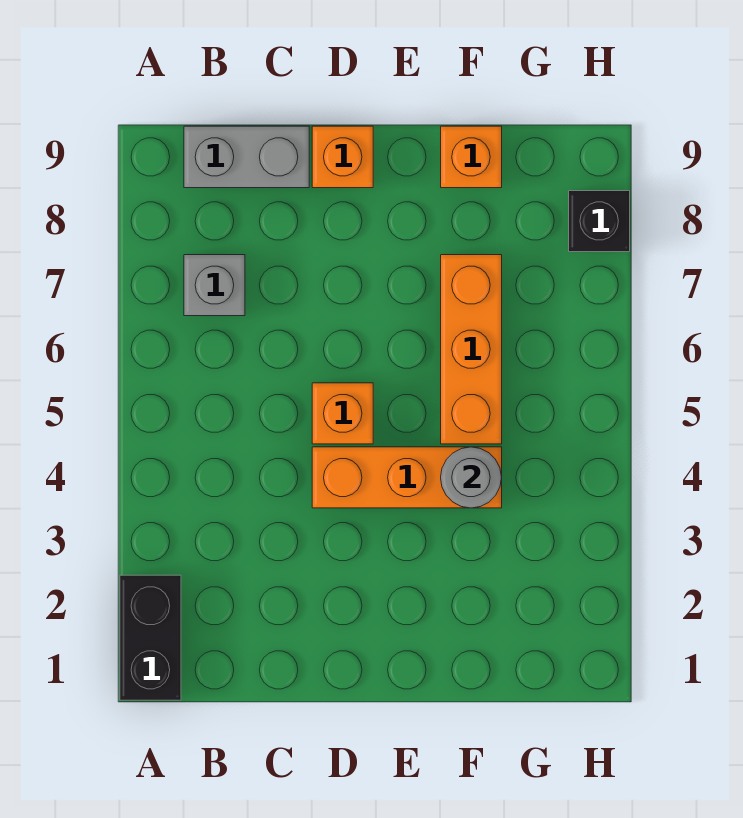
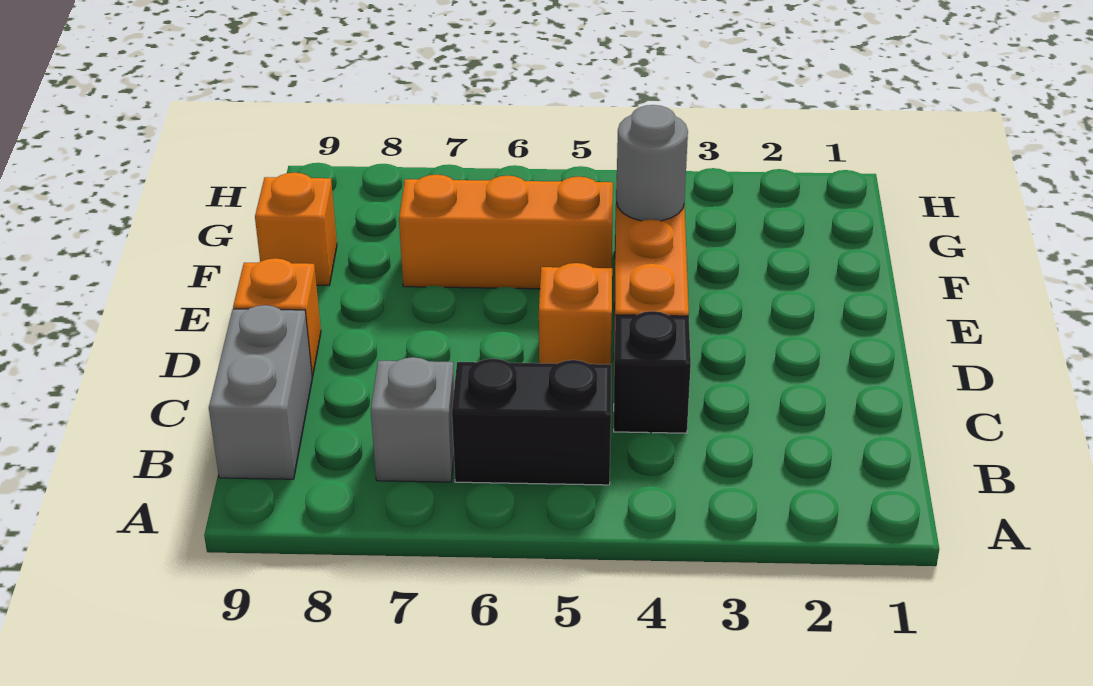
black 1x2 brick [120,575,181,700] -> black 1x2 brick moved to [452,359,611,485]
black 1x1 brick [569,191,630,252] -> black 1x1 brick moved to [614,311,691,433]

